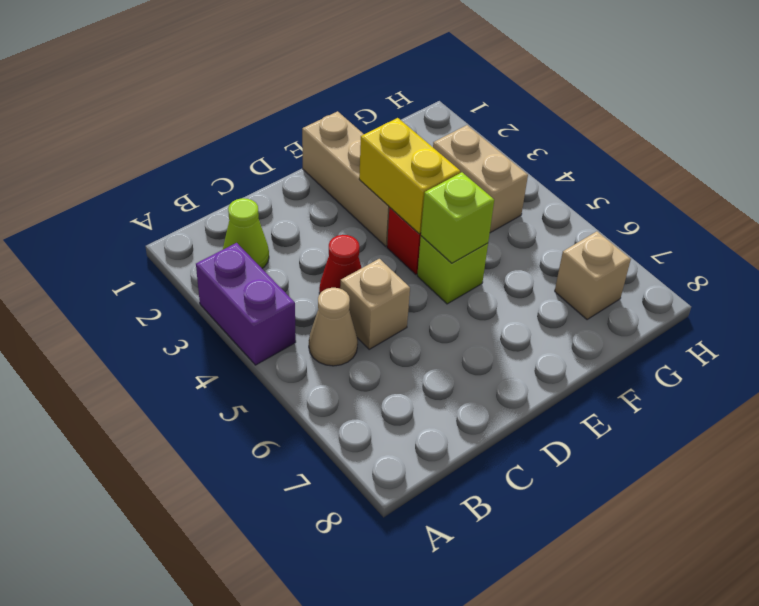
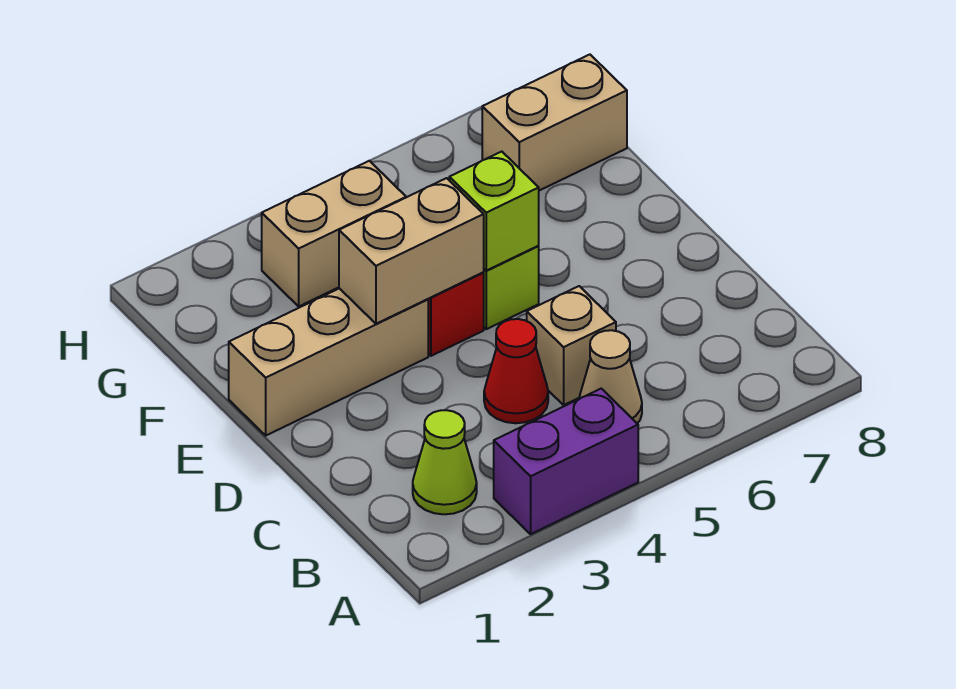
yellow 1x2 brick [359,118,460,234] -> tan 1x2 brick [339,178,484,324]
tan 1x1 brick [555,231,631,320] -> tan 1x2 brick [482,55,627,191]

